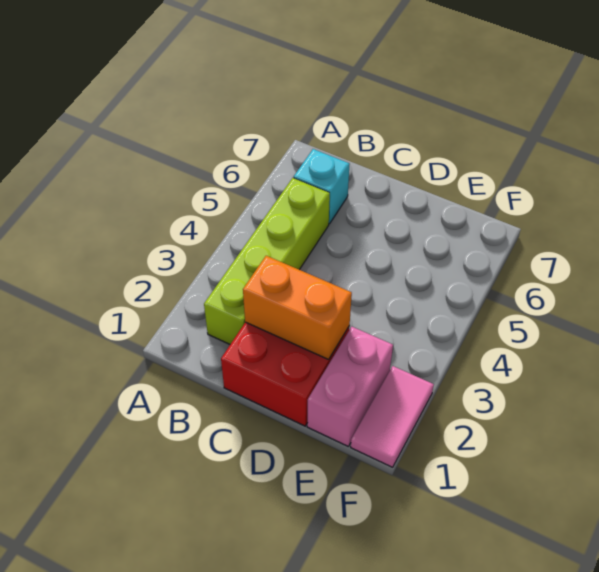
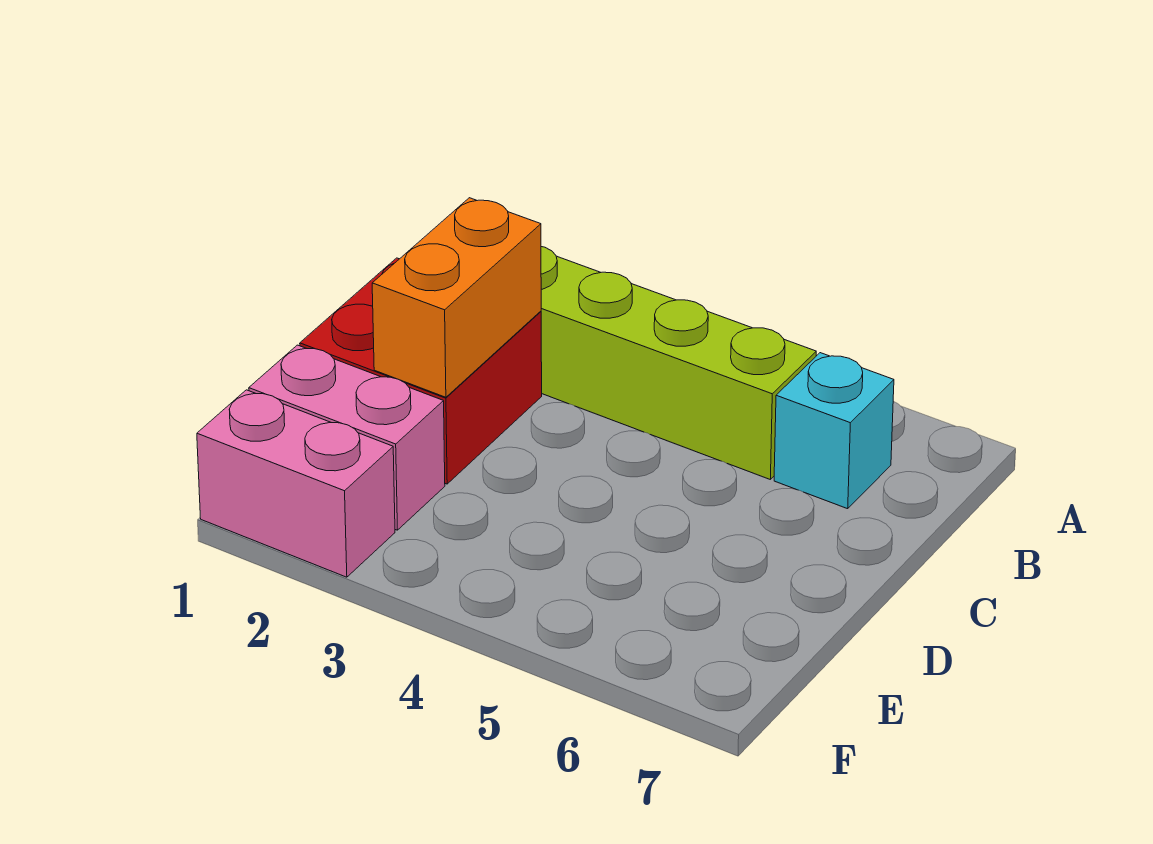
pink 1x2 tile [351,366,434,467] -> pink 1x2 brick [197,390,395,577]

